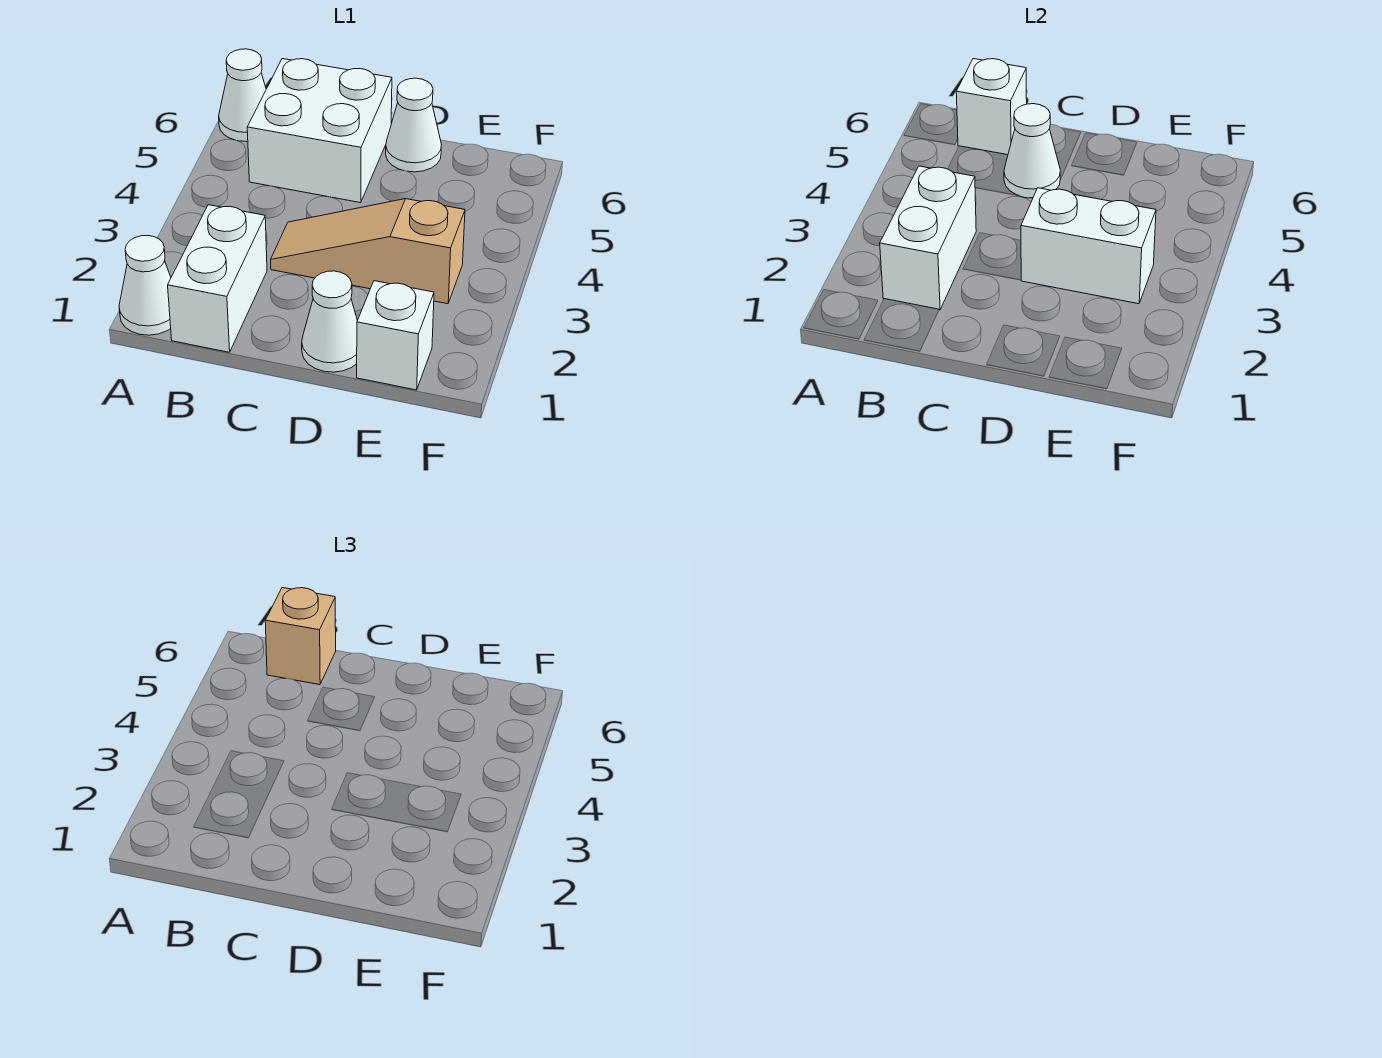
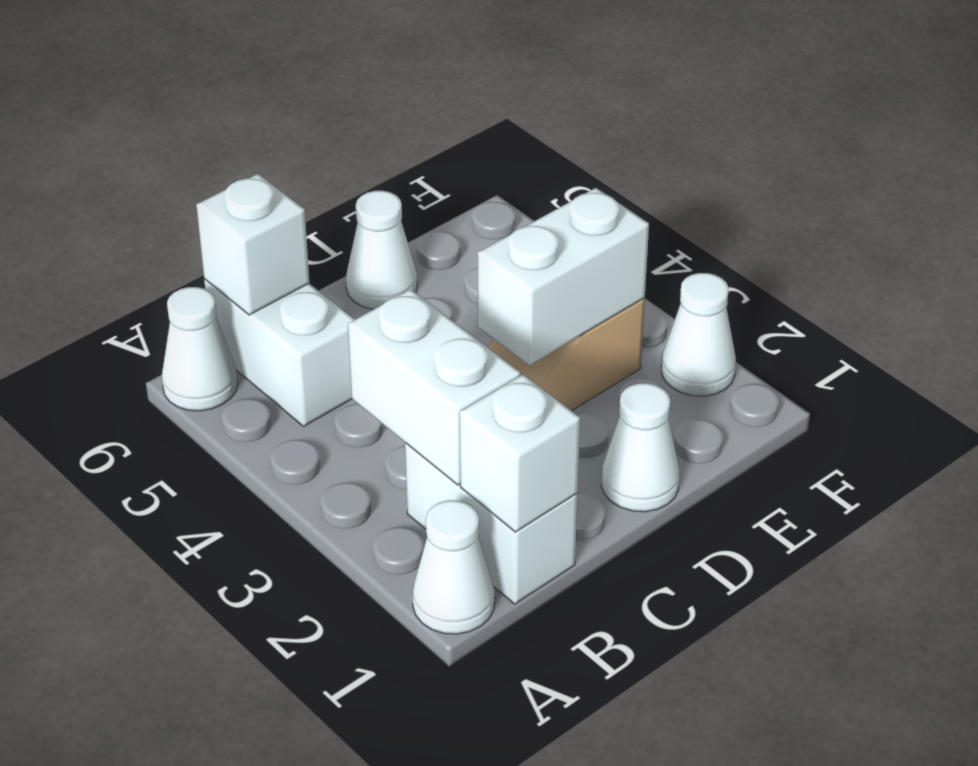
white 2x2 brick [247,59,392,203] -> white 1x2 brick [204,279,355,426]
tan 1x1 brick [265,588,336,685] -> none
white 1x1 cone [1004,104,1061,198] -> white 1x1 cone moved to [662,273,736,396]
white 1x1 brick [357,281,434,390] -> white 1x1 brick moved to [460,374,580,532]

